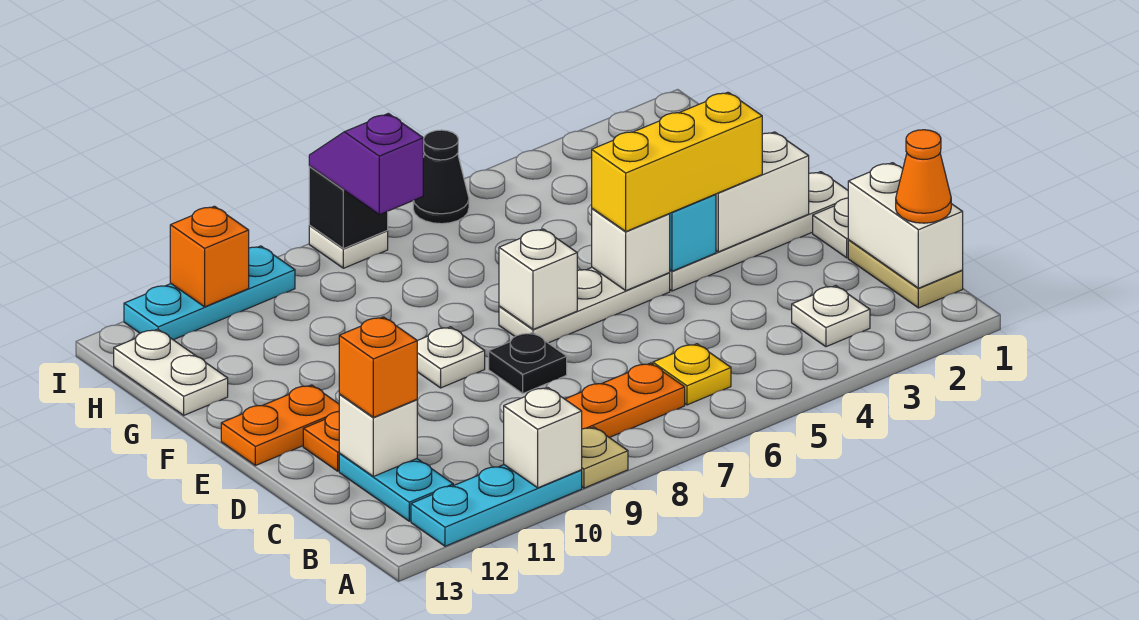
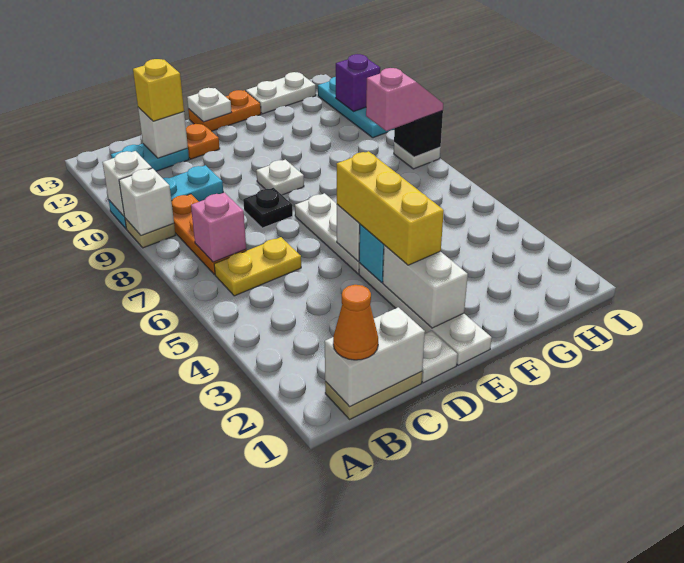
cyan 1x3 plate [411,465,582,546] -> cyan 1x3 plate turned to [109,165,223,228]
white 1x1 plate [792,286,870,347] -> white 1x1 plate moved to [187,88,231,122]
yellow 1x1 plate [653,344,731,405] -> yellow 1x2 plate [214,237,301,296]
none -> pink 1x1 brick [191,193,246,262]
orange 1x1 brick [339,317,417,417] -> yellow 1x1 brick [133,59,184,121]
white 1x1 brick [499,229,577,329] -> white 1x1 brick moved to [119,168,174,235]
orange 1x2 plate [221,385,339,466] -> orange 1x2 plate turned to [188,90,261,131]
purple 1x2 slope [309,113,423,215] -> pink 1x2 slope [366,68,443,131]
black 1x1 cone [413,130,469,224] -> none
orange 1x1 brick [170,206,249,307] -> purple 1x1 brick [336,54,380,112]

